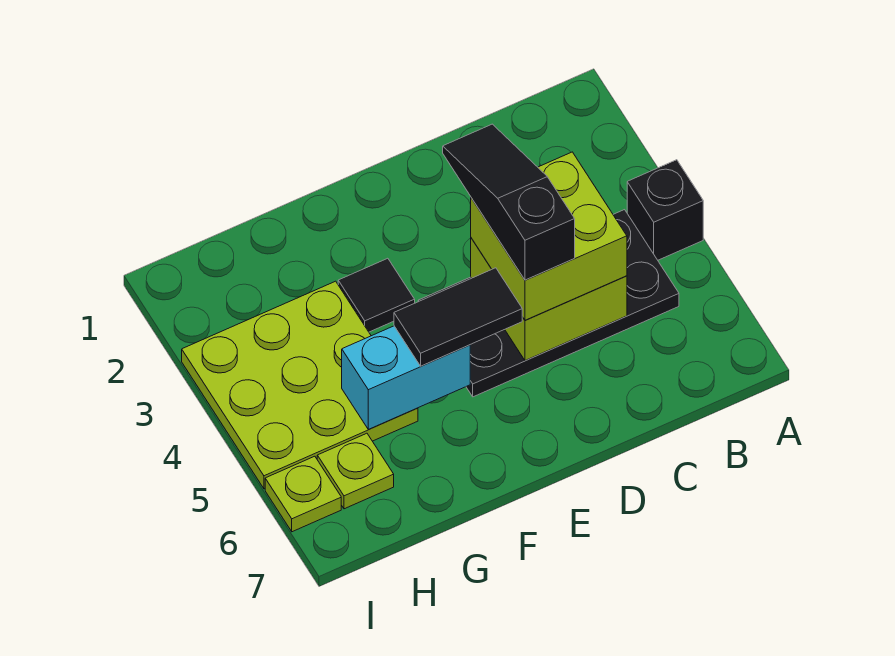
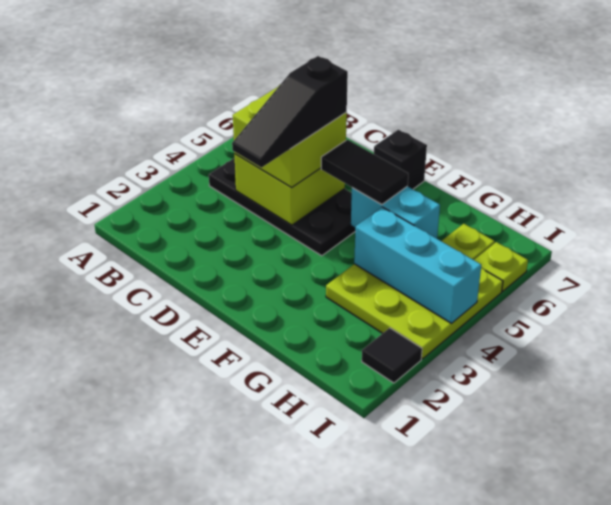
black 1x1 brick [627,160,703,260] -> black 1x1 brick moved to [374,130,427,189]
black 1x1 tile [338,258,415,332] -> black 1x1 tile moved to [362,328,422,383]
none -> cyan 1x3 brick [354,207,481,323]

